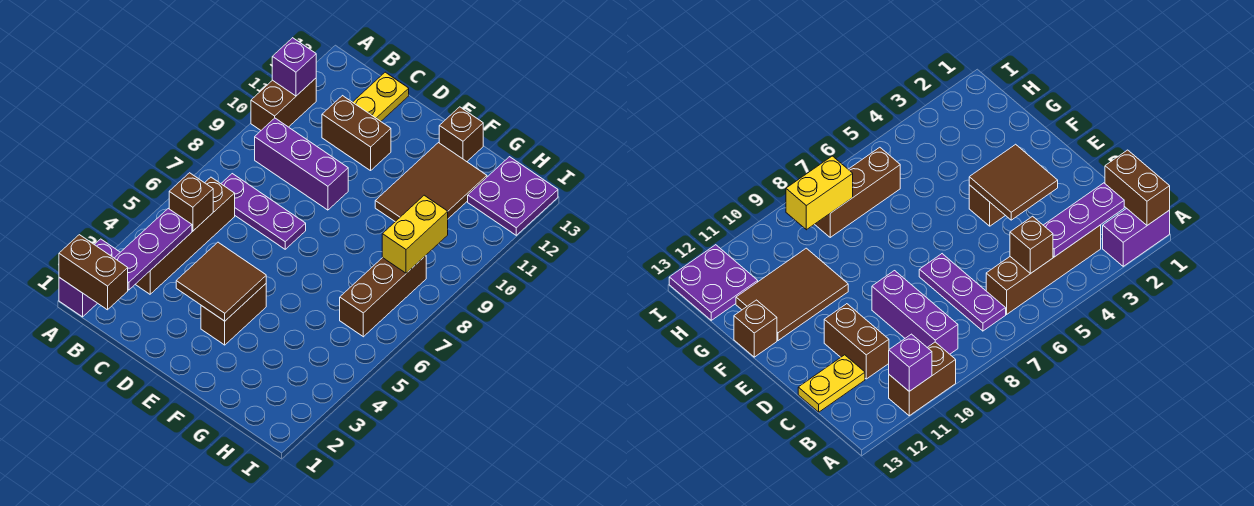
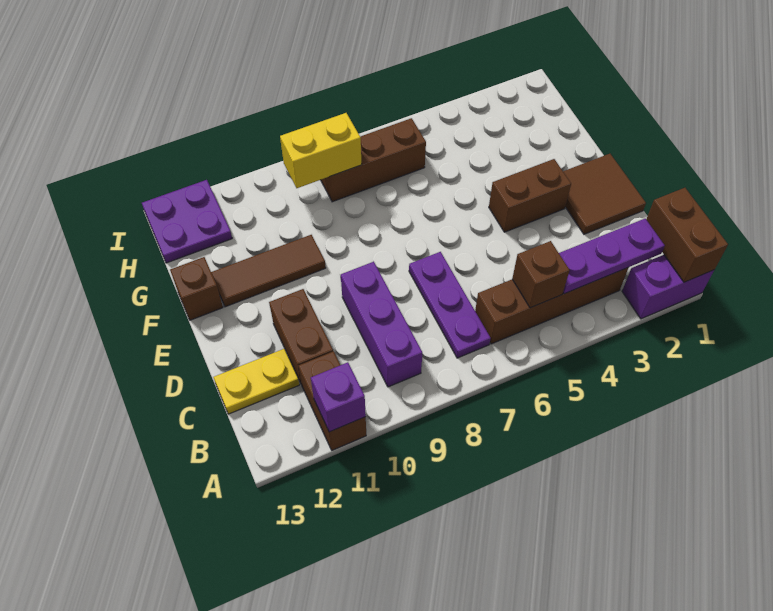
brown 1x2 brick [251,78,316,130] -> brown 1x2 brick turned to [299,351,366,450]
brown 2x2 tile [176,242,266,321] -> brown 2x2 tile moved to [563,154,646,234]
brown 2x3 tile [375,143,487,222] -> brown 1x3 tile [211,235,326,307]

